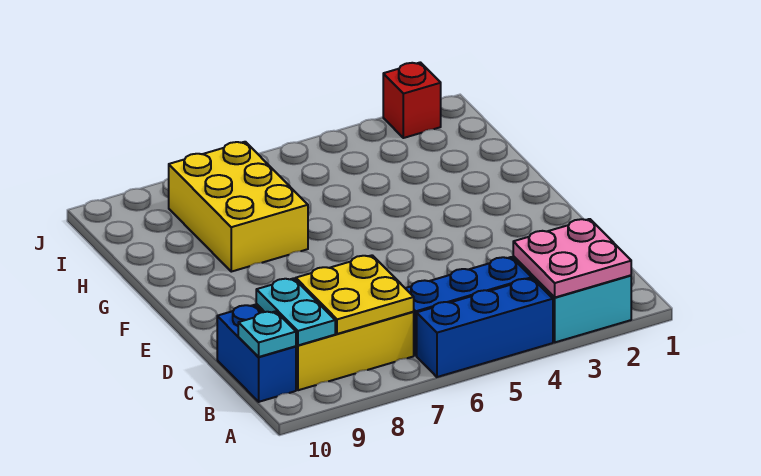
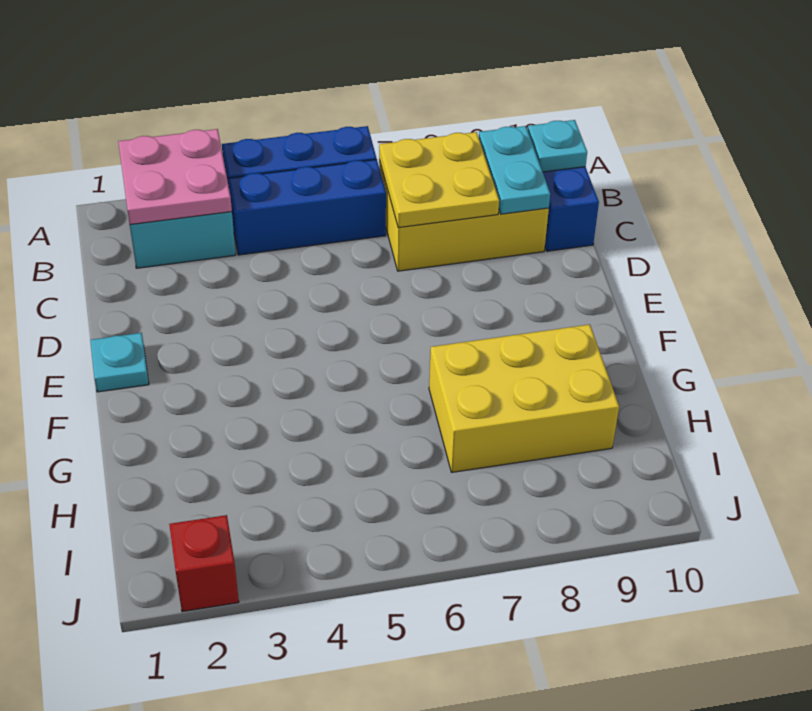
none -> cyan 1x1 plate [90,333,149,392]
yellow 2x3 brick [169,142,308,272] -> yellow 2x3 brick turned to [429,324,619,472]

